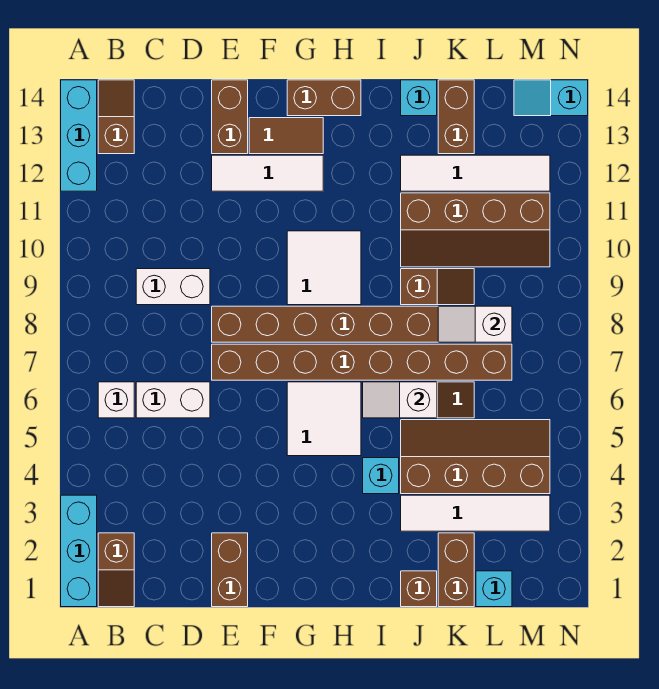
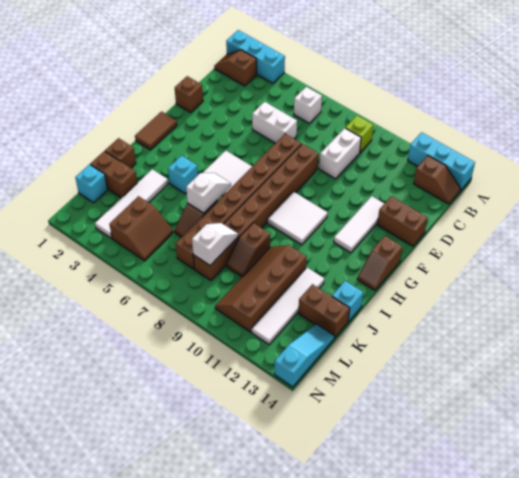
none -> lime 1x1 brick [345,116,373,153]
white 1x2 brick [136,382,210,418] -> white 1x2 brick turned to [252,102,297,143]
brown 1x2 brick [212,533,248,607] -> brown 1x1 brick [175,76,203,112]
brown 1x2 tile [249,118,323,154] -> brown 1x2 tile moved to [135,111,177,150]
brown 1x2 brick [287,80,361,116] -> brown 1x2 slope [357,236,402,291]
brown 2x4 slope [401,420,550,494] -> brown 2x2 slope [110,196,173,261]
cyan 1x2 slope [514,80,588,116] -> cyan 1x3 slope [275,324,335,387]

